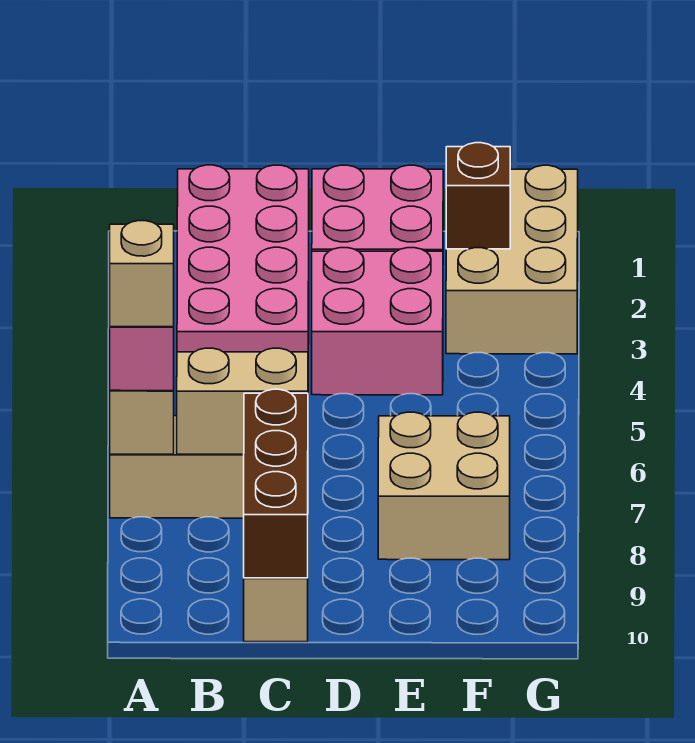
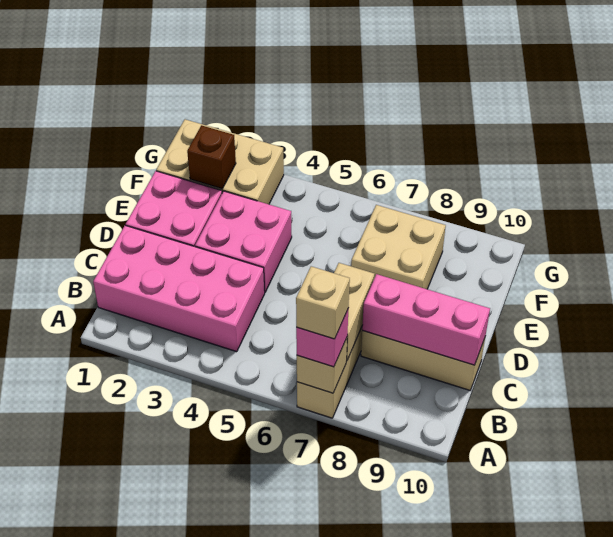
brown 1x3 brick [244,389,308,578] -> pink 1x3 brick [362,274,490,365]

